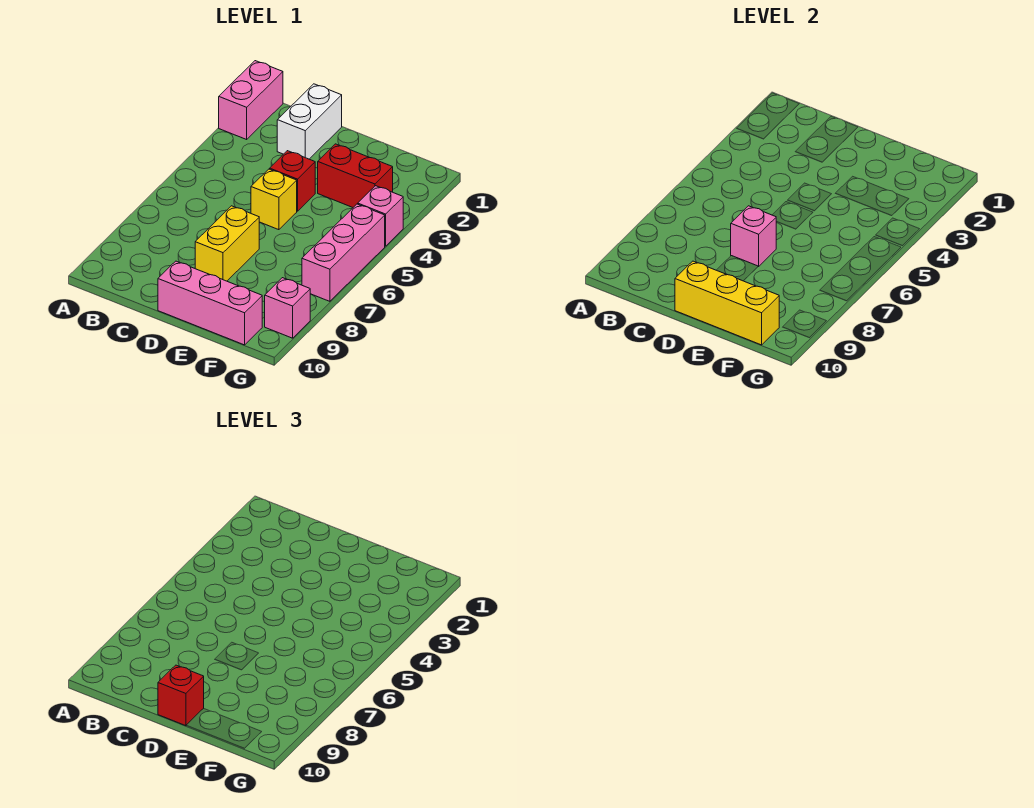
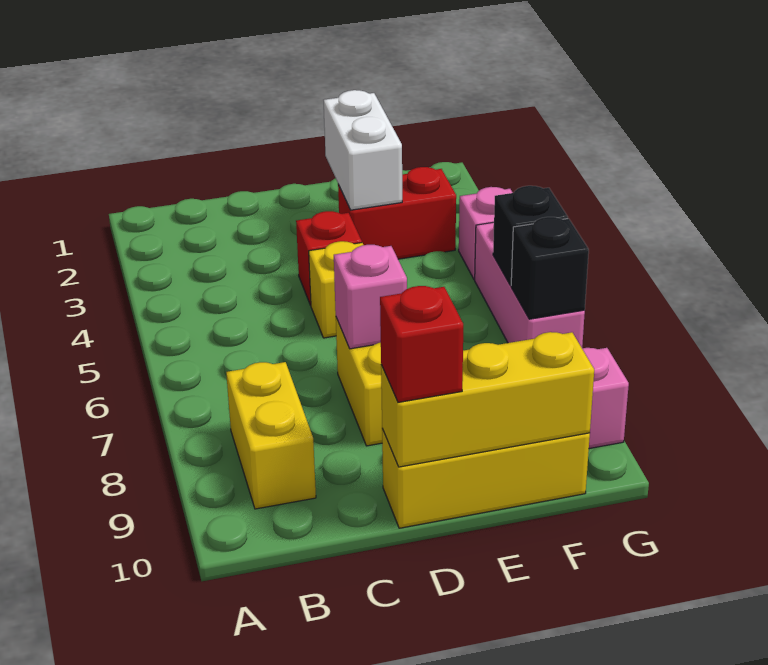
pink 1x2 brick [219,61,283,139] -> none
none -> yellow 1x2 brick [226,362,316,509]
white 1x2 brick [277,84,342,159] -> white 1x2 brick moved to [324,90,402,210]
pink 1x3 brick [158,261,262,345] -> yellow 1x3 brick [382,429,590,528]
none -> black 1x1 brick [493,186,568,285]
none -> black 1x1 brick [511,217,589,319]

